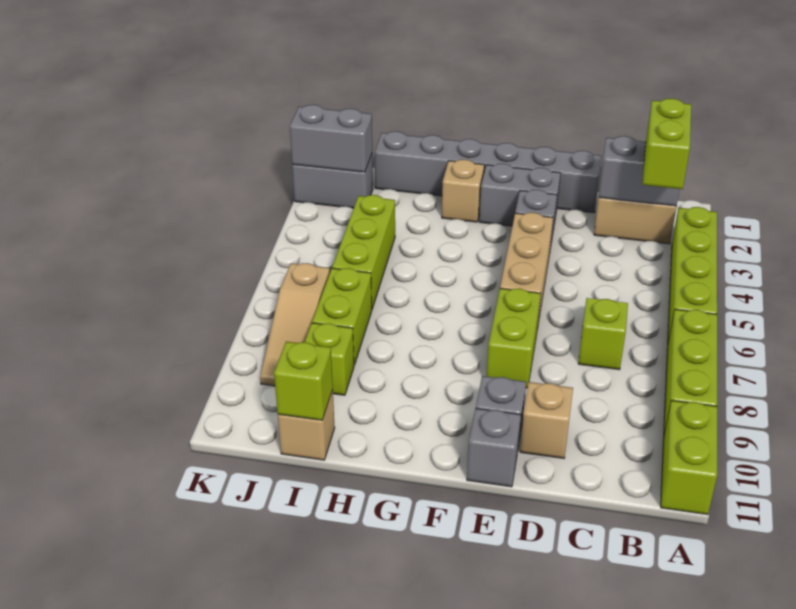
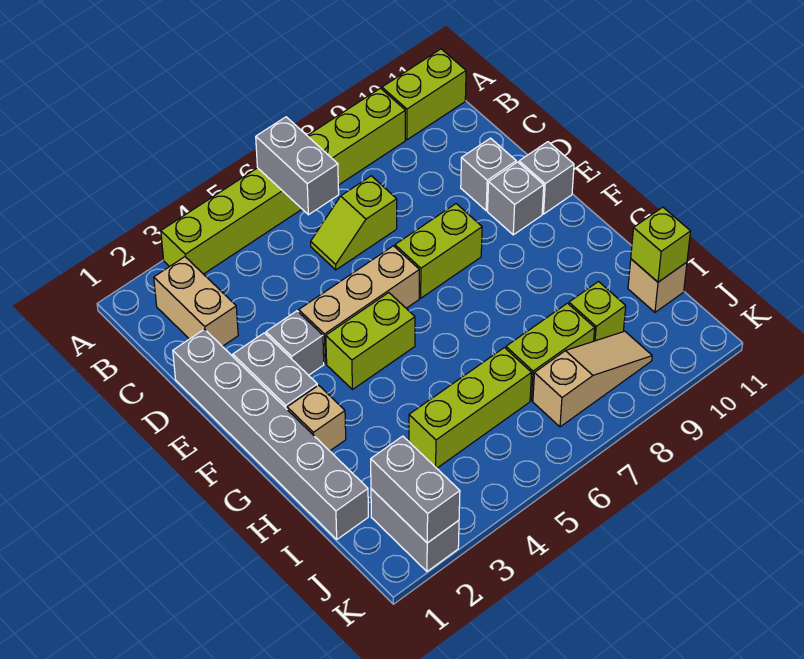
grey 1x2 brick [599,136,679,206] -> grey 1x2 brick moved to [256,117,339,215]
lime 1x2 brick [643,98,691,189] -> lime 1x2 brick moved to [326,293,415,390]
tan 1x1 brick [520,382,573,458] -> grey 1x1 brick [461,138,516,211]

